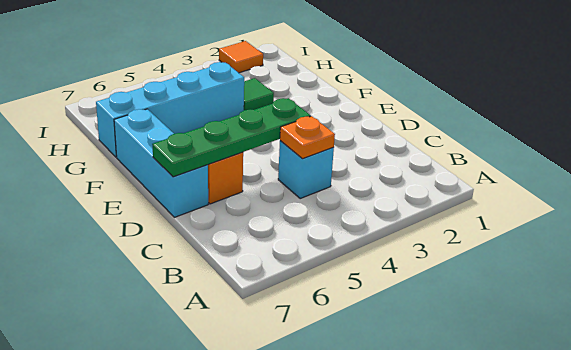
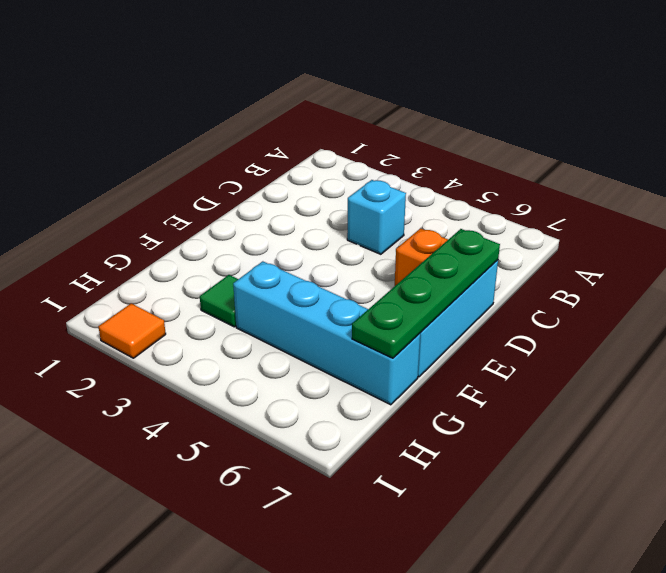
orange 1x1 plate [280,116,335,159] -> none
green 1x4 plate [152,98,311,177] -> green 1x4 plate turned to [352,229,500,358]

